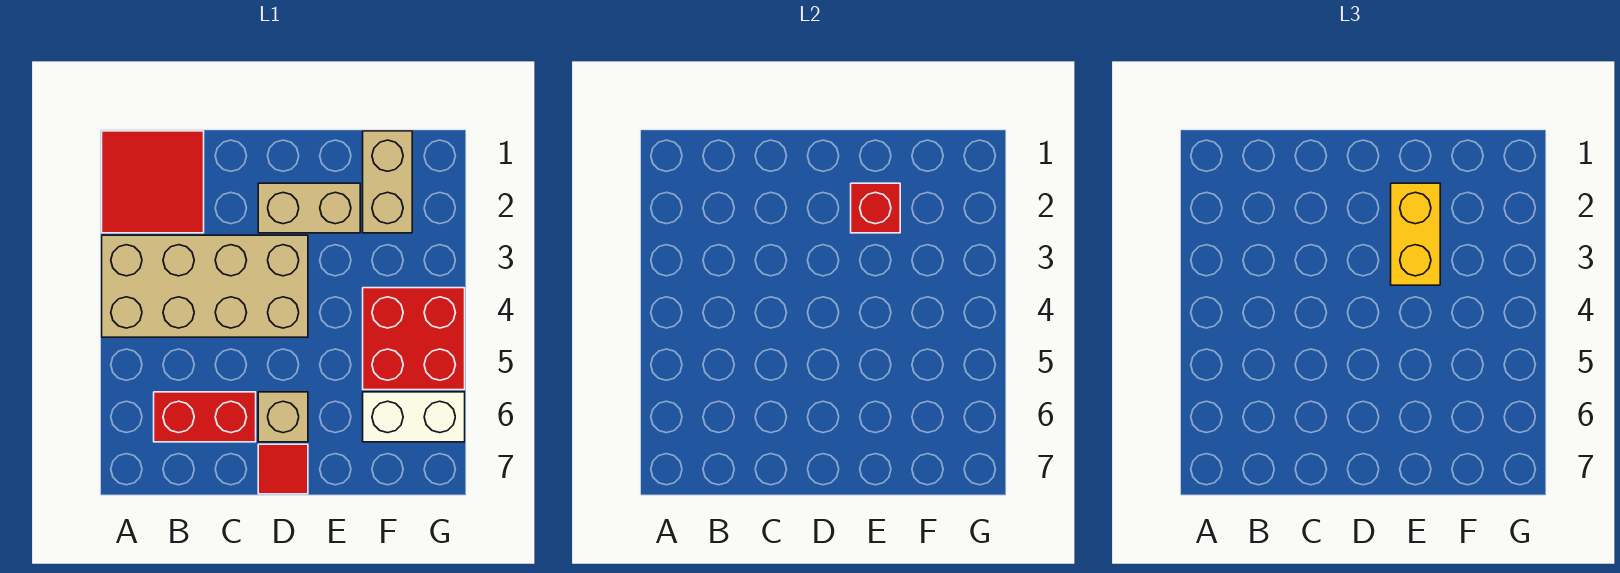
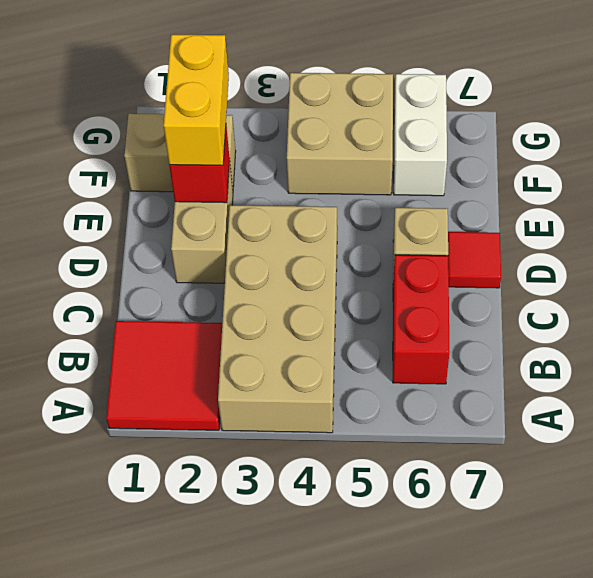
yellow 1x2 brick [1391,183,1440,285] -> yellow 1x2 brick turned to [163,35,229,165]
red 2x2 brick [363,288,465,390] -> tan 2x2 brick [287,73,393,195]

